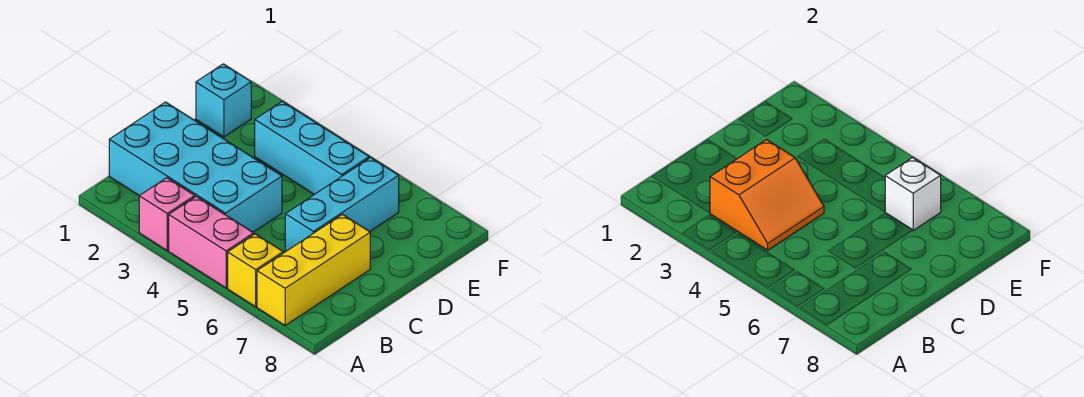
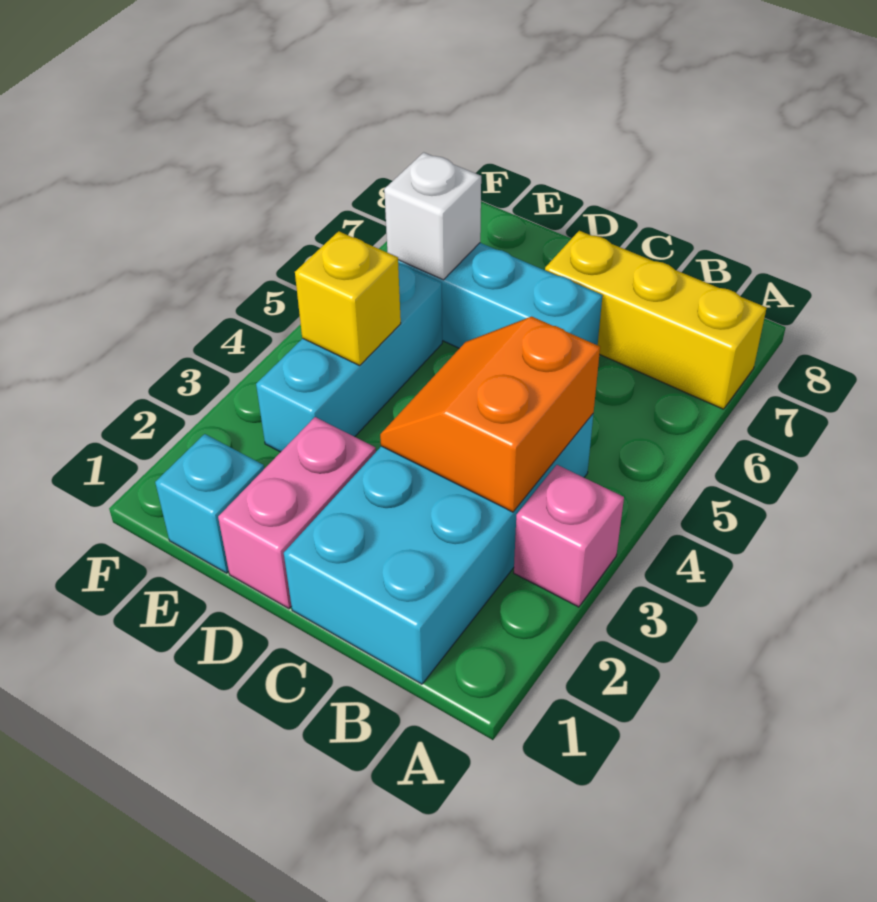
pink 1x2 brick [169,196,254,288] -> pink 1x2 brick moved to [218,417,376,609]
yellow 1x1 brick [228,234,283,307] -> yellow 1x1 brick moved to [295,231,401,366]
orange 2x2 slope [710,140,824,250] -> orange 2x2 slope turned to [380,317,600,512]

